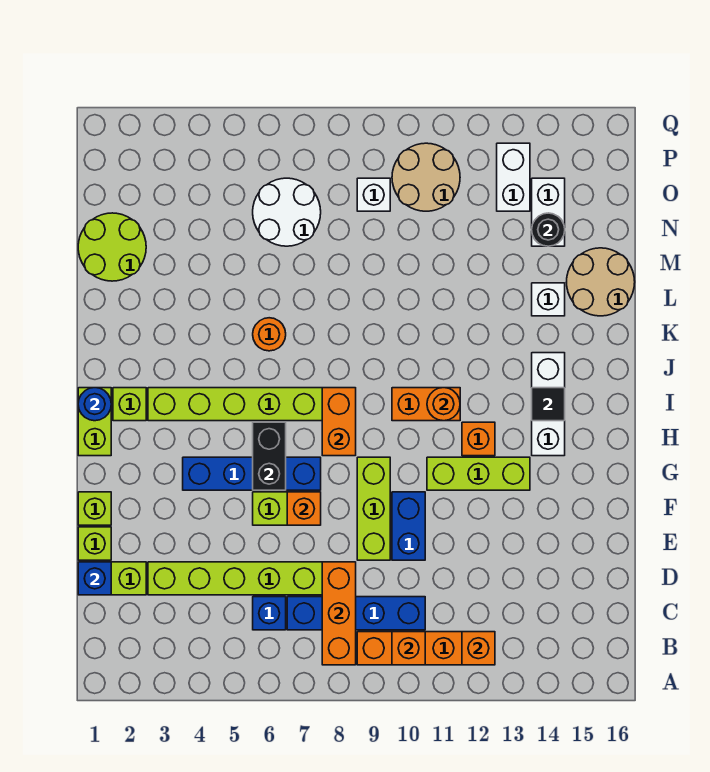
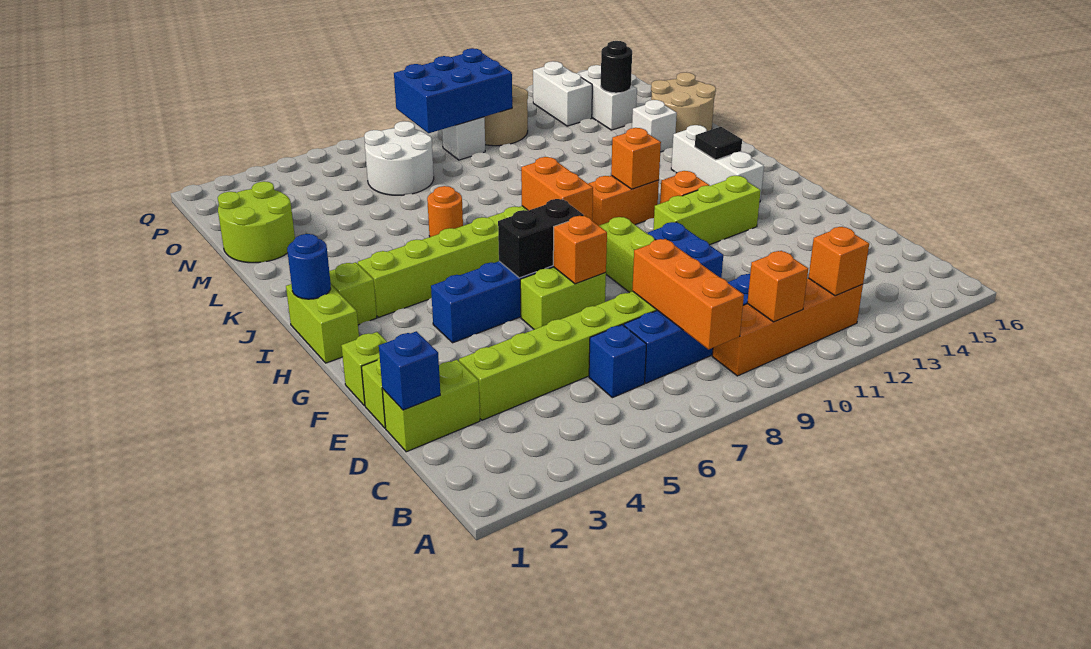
black 1x2 brick [253,422,286,490] -> black 1x2 brick turned to [498,199,584,278]
orange 1x1 round brick [427,388,460,421] -> orange 1x1 brick [611,128,661,189]
none -> blue 2x3 brick [394,48,512,133]

